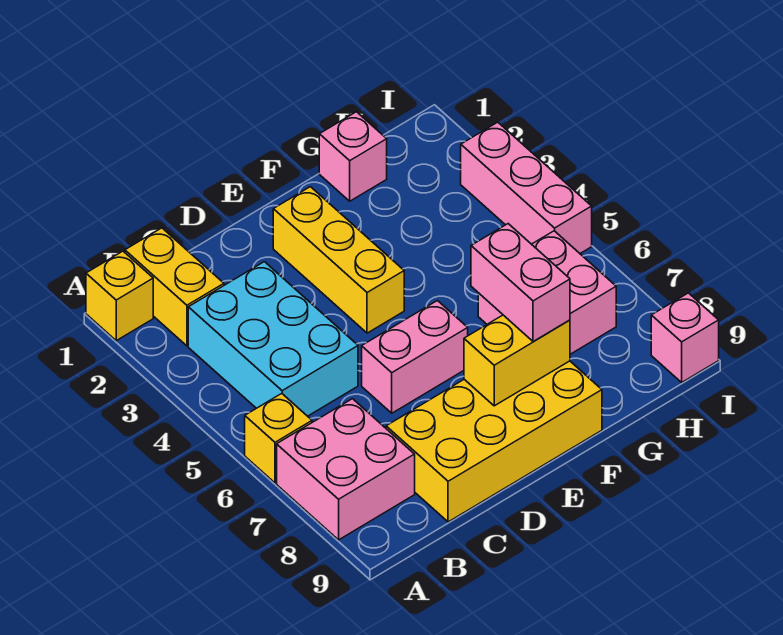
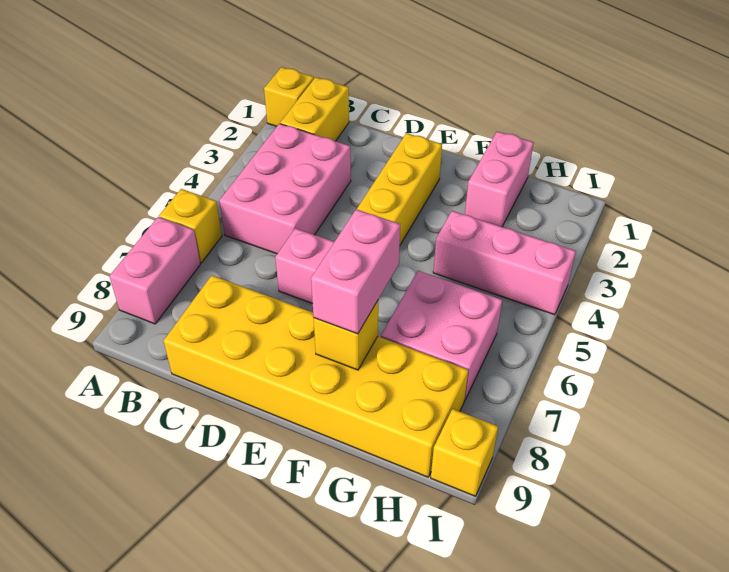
pink 2x2 brick [277,399,415,540] -> pink 1x2 brick [109,217,200,324]
cyan 2x3 brick [188,262,358,416] -> pink 2x3 brick [219,124,351,254]
yellow 2x4 brick [386,361,602,522] -> yellow 2x6 brick [164,275,468,477]
yellow 1x2 brick [464,315,570,406] -> yellow 1x1 brick [314,301,378,370]
pink 1x1 brick [319,112,387,201] -> pink 1x2 brick [465,131,534,227]
pink 1x3 brick [461,122,592,253] -> pink 1x3 brick turned to [433,211,576,315]
pink 1x1 brick [651,293,719,382] -> yellow 1x1 brick [431,409,498,496]

